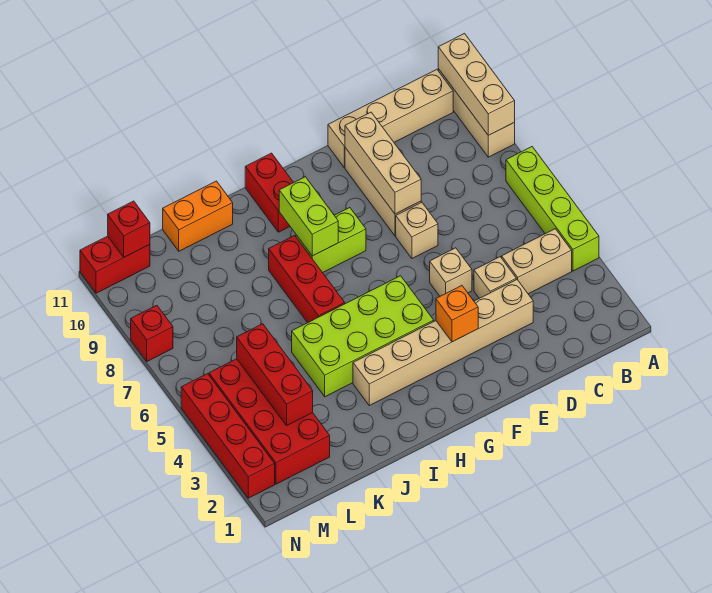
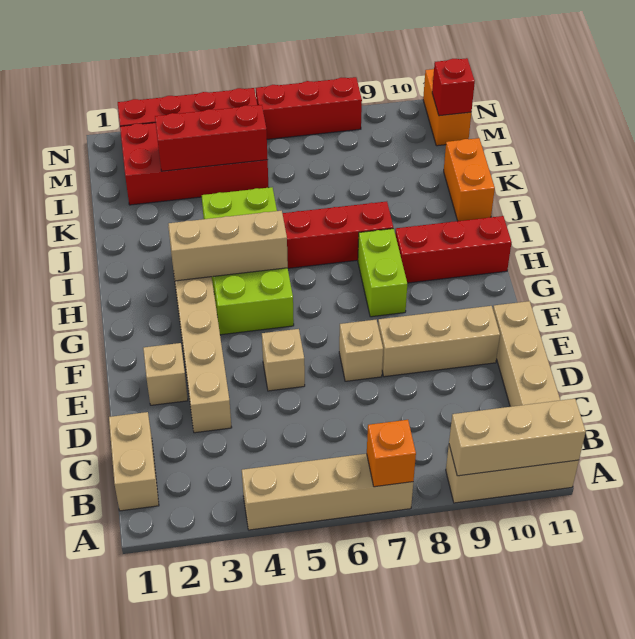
lime 1x4 brick [506,147,599,271] -> tan 1x4 brick [242,454,413,530]
tan 1x2 brick [502,229,572,294] -> tan 1x2 brick moved to [109,412,159,511]
tan 1x1 brick [474,257,516,298] -> tan 1x1 brick moved to [143,343,188,405]
tan 1x3 brick [345,112,421,214] -> tan 1x3 brick moved to [168,211,288,281]
orange 1x1 brick [436,286,478,342] -> orange 1x1 brick moved to [367,420,416,487]
lime 1x2 brick [279,177,338,256] -> none
red 1x2 brick [245,153,294,232] -> red 1x3 brick [395,216,512,283]
red 1x2 brick [80,236,150,293] -> orange 1x2 brick [423,69,471,146]
red 1x1 brick [131,305,173,361] -> red 1x3 brick [256,77,362,139]

